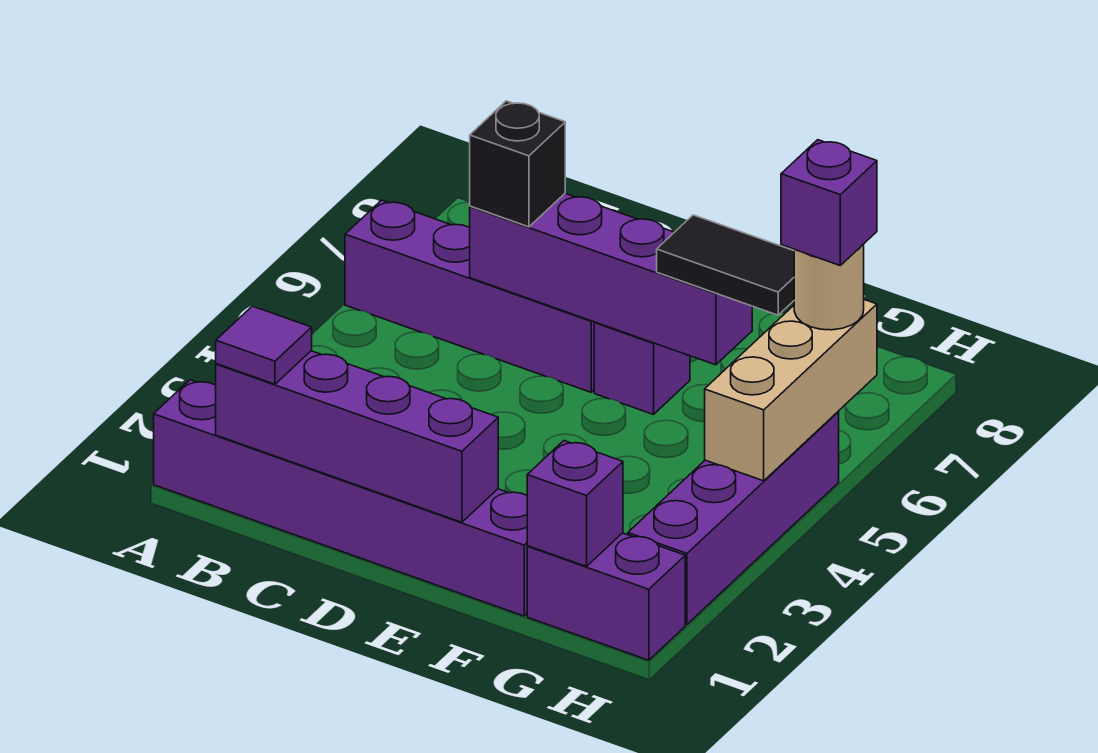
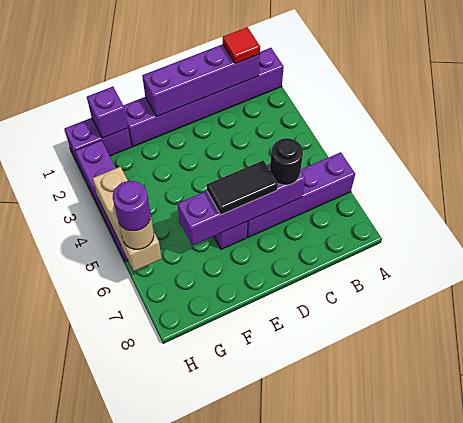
purple 1x1 tile [216,306,312,384] -> red 1x1 tile [223,27,260,64]
black 1x1 brick [470,101,565,227] -> black 1x1 round brick [270,138,303,185]
black 1x2 tile [657,215,794,315] -> black 1x2 tile moved to [207,160,278,215]
purple 1x1 brick [781,140,877,265] -> purple 1x1 round brick [113,181,151,231]

